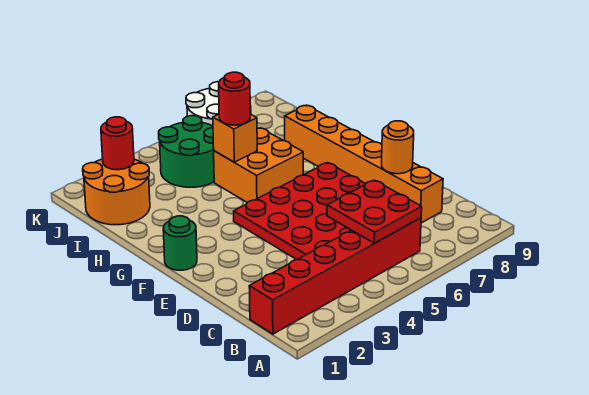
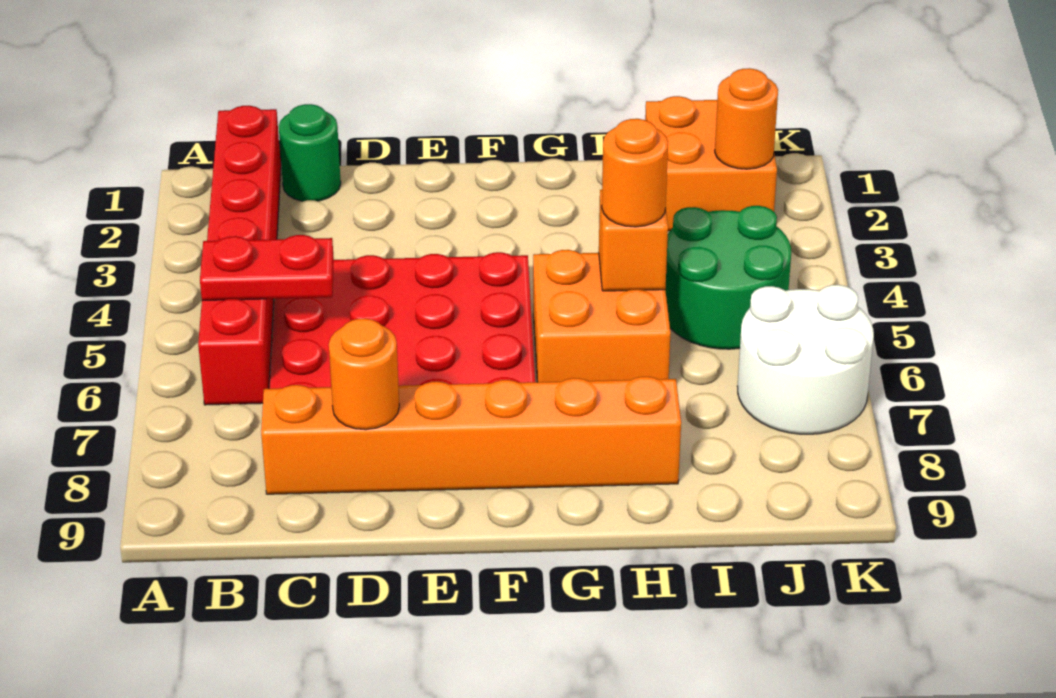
red 2x2 plate [327,180,422,243] -> red 1x2 plate [200,235,334,300]
green 1x1 round brick [163,216,197,270] -> green 1x1 round brick moved to [279,104,341,201]
red 1x1 round brick [219,72,250,125] -> orange 1x1 round brick [602,119,668,227]
orange 2x2 round brick [83,159,150,225] -> orange 2x2 brick [645,96,777,231]
red 1x1 round brick [101,117,134,170] -> orange 1x1 round brick [715,68,778,169]

